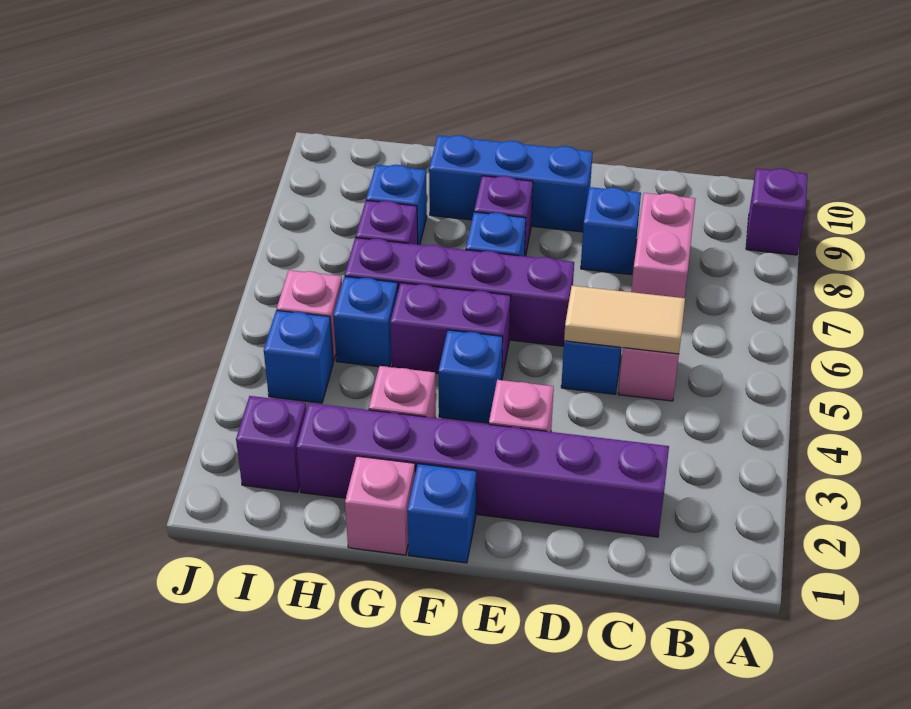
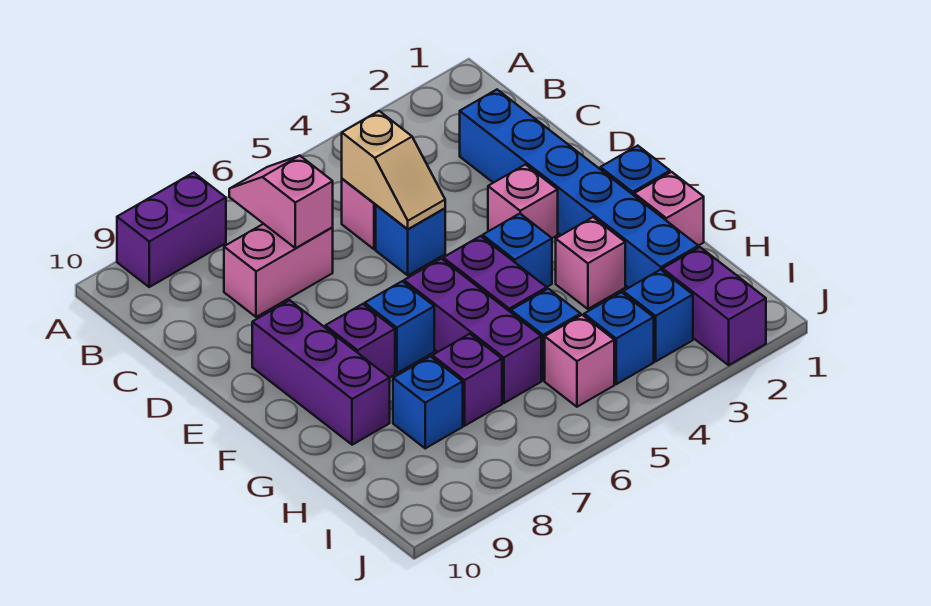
purple 1x1 brick [746,168,807,255] -> purple 1x2 brick [117,173,226,287]
none -> pink 1x2 slope [229,156,333,248]
purple 1x6 brick [296,403,669,537] -> blue 1x6 brick [460,90,698,288]
tan 1x2 tile [564,286,685,354] -> tan 1x2 slope [342,111,445,229]
blue 1x1 brick [581,187,641,275] -> blue 1x1 brick moved to [623,270,693,362]
purple 1x4 brick [345,238,574,346] -> purple 1x3 brick [404,259,541,403]
blue 1x3 brick [429,135,593,232] -> purple 1x3 brick [252,300,390,445]
purple 1x1 brick [236,396,306,492] -> purple 1x2 brick [663,247,766,365]

